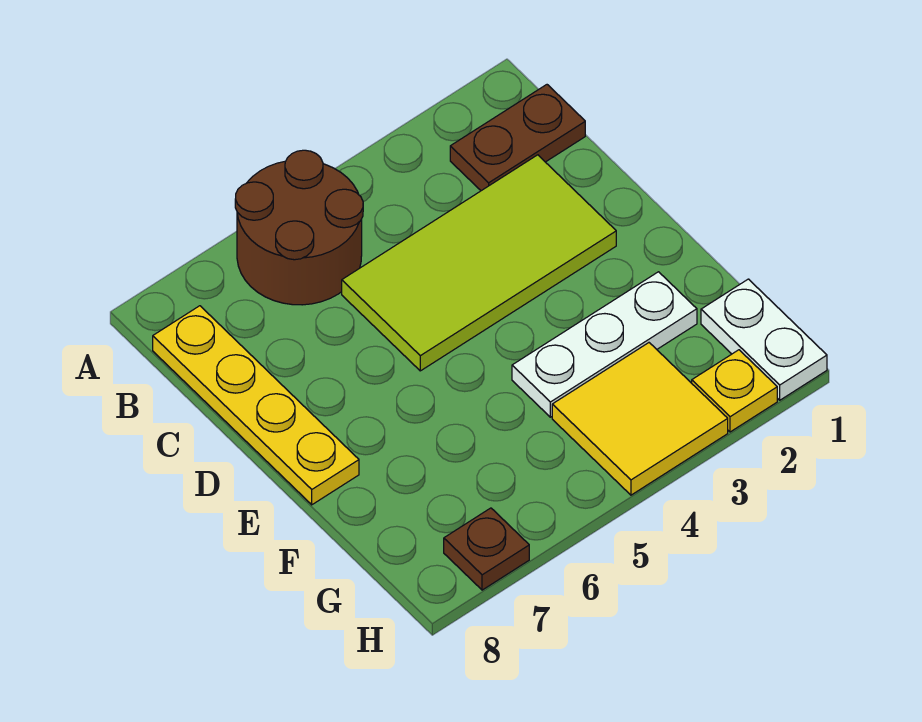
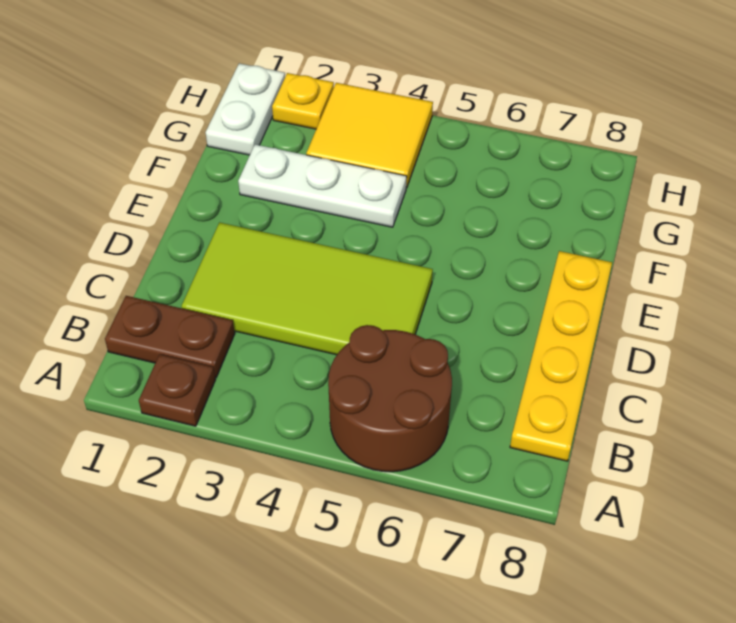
brown 1x1 plate [444,508,529,590] -> brown 1x1 plate moved to [139,354,215,426]

